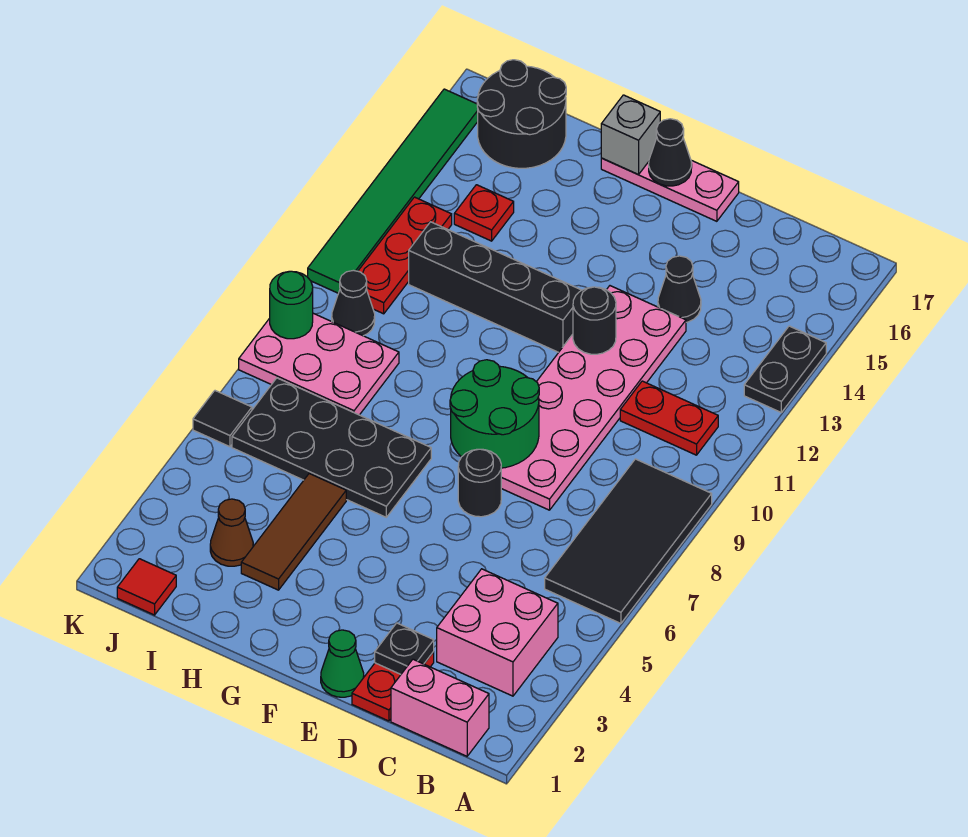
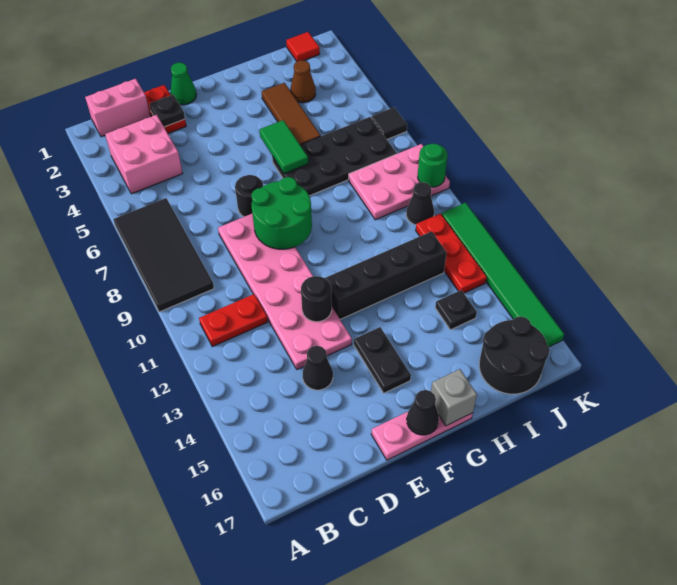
black 1x2 plate [744,326,826,412] -> black 1x2 plate moved to [354,327,411,393]
none -> green 1x2 tile [259,120,308,174]
red 1x1 plate [454,185,514,241] -> black 1x1 plate [435,290,477,330]

